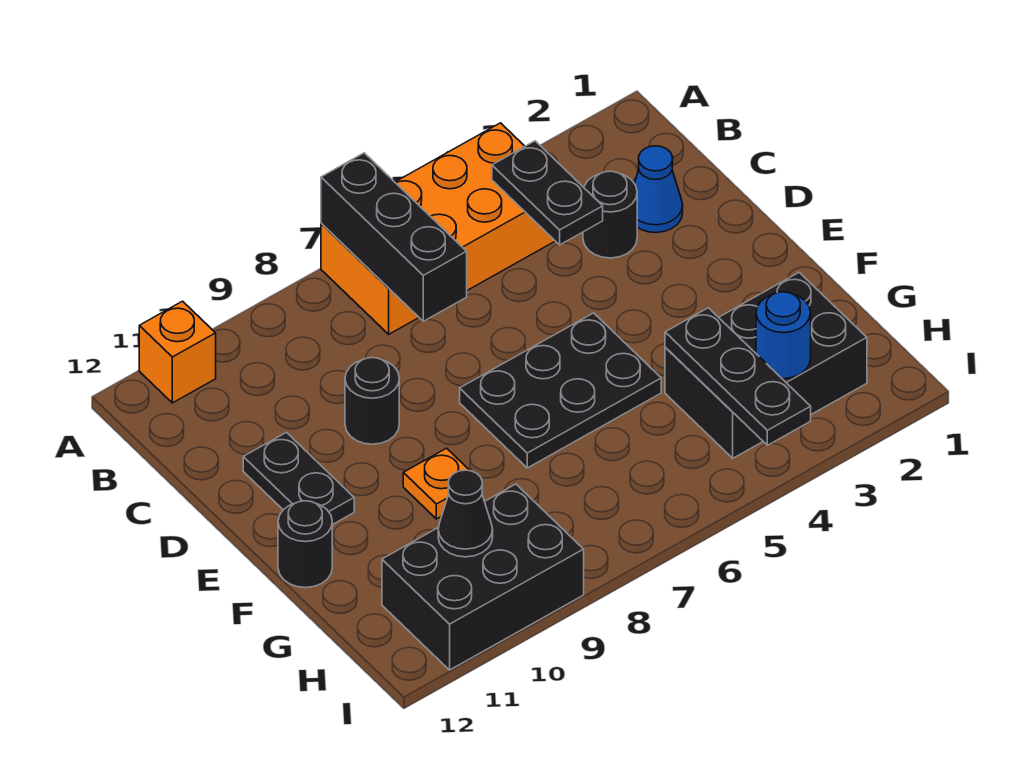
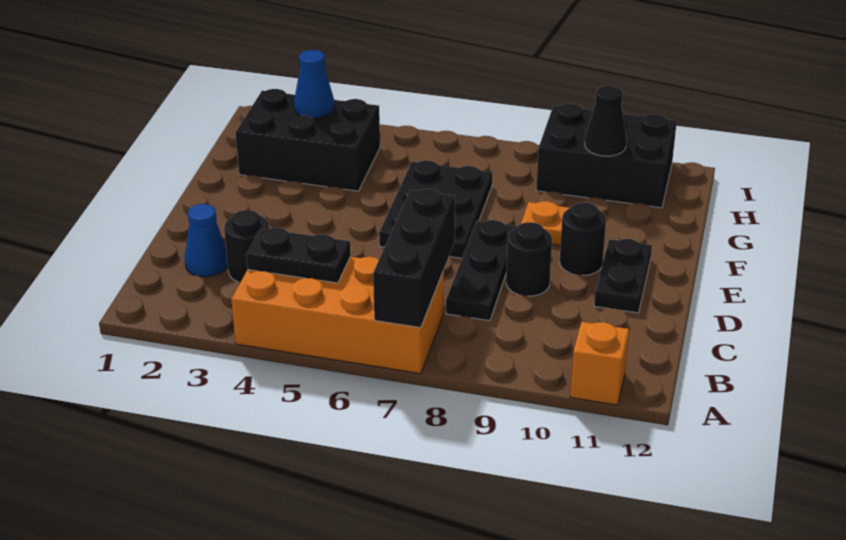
black 1x2 plate [492,141,603,245] -> black 1x2 plate turned to [246,228,351,283]
black 2x3 plate [460,313,661,468] -> black 2x3 plate turned to [379,160,493,258]
black 1x1 round brick [278,501,332,588] -> black 1x1 round brick moved to [560,203,606,275]
black 1x3 plate [665,308,811,445] -> black 1x3 plate moved to [446,220,518,321]
blue 1x1 round brick [756,292,811,379] -> blue 1x1 cone [294,50,334,118]

